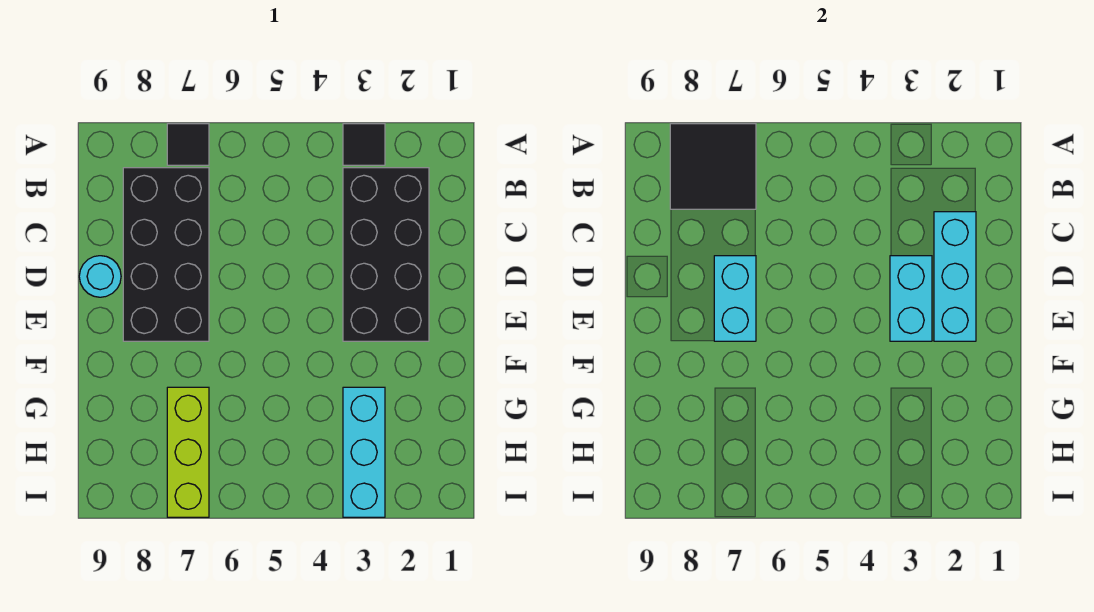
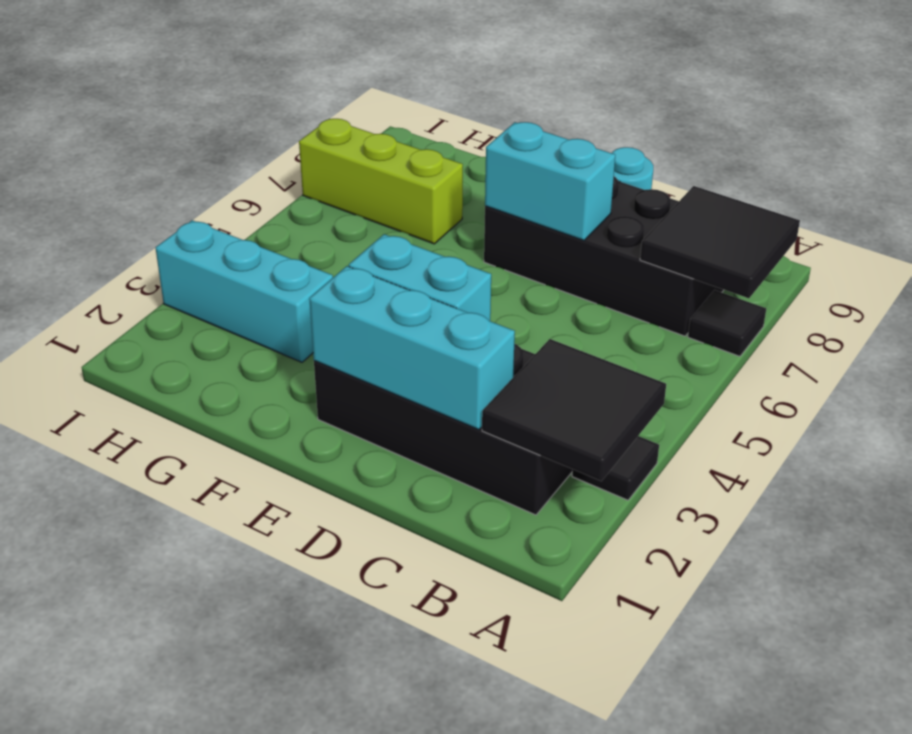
none -> black 2x2 tile [482,339,666,481]

